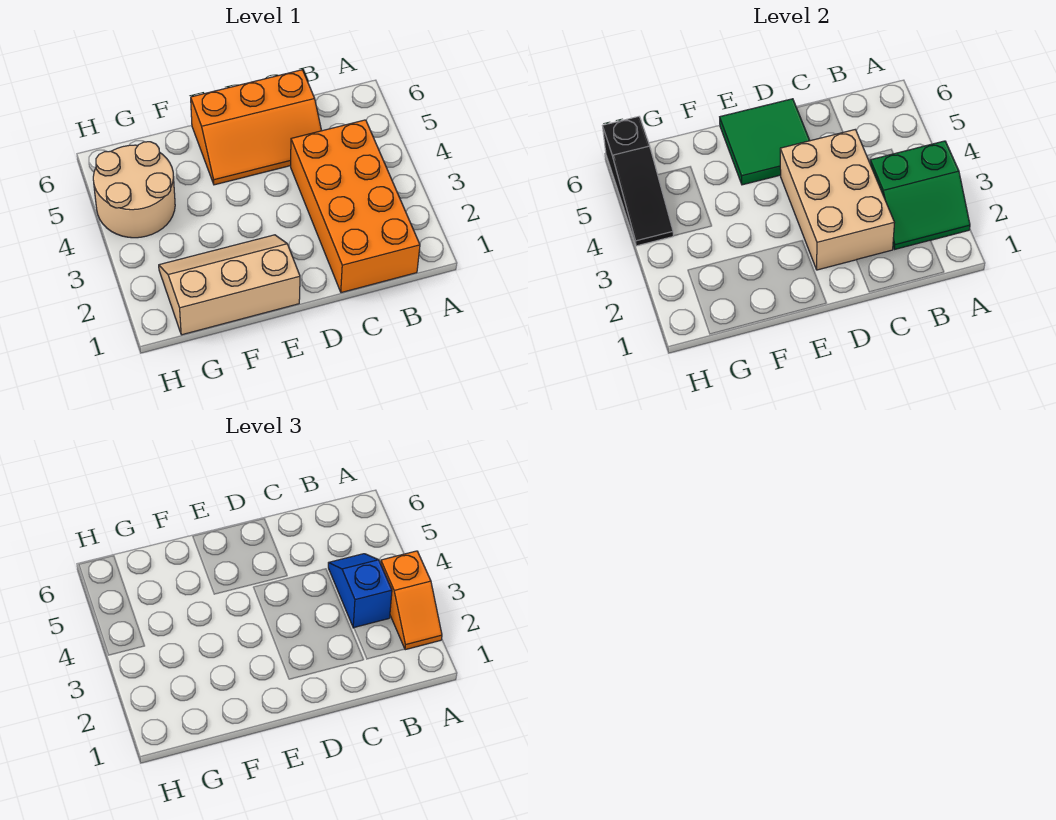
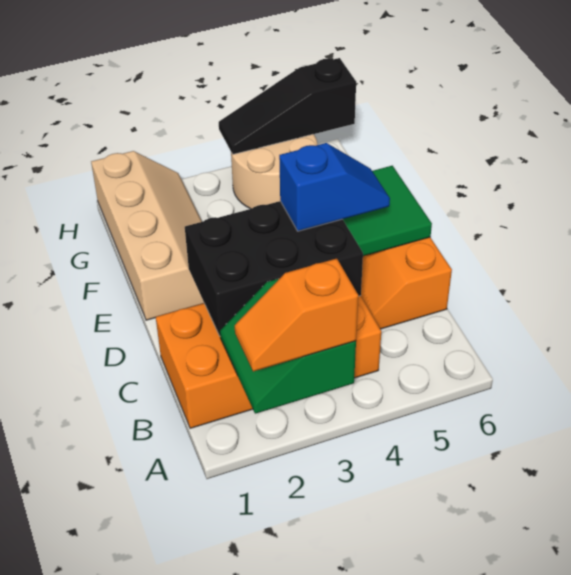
blue 1x2 slope [328,554,392,628] -> blue 1x2 slope moved to [279,143,390,231]
tan 2x3 brick [780,130,895,270] -> black 2x3 brick [185,201,363,336]
tan 2x3 slope [159,235,300,335] -> tan 2x4 slope [91,151,204,320]

